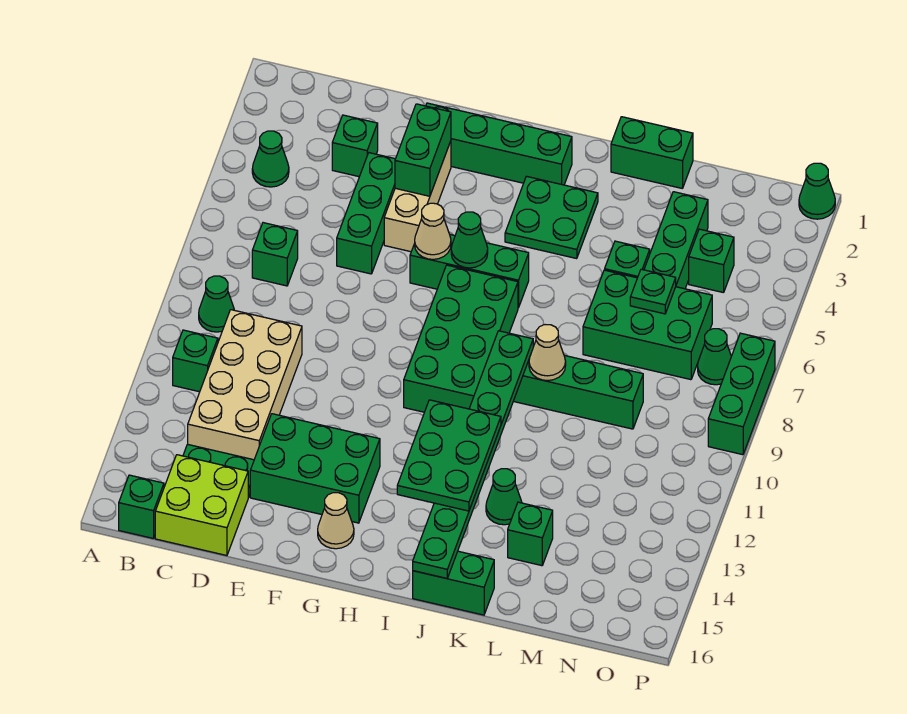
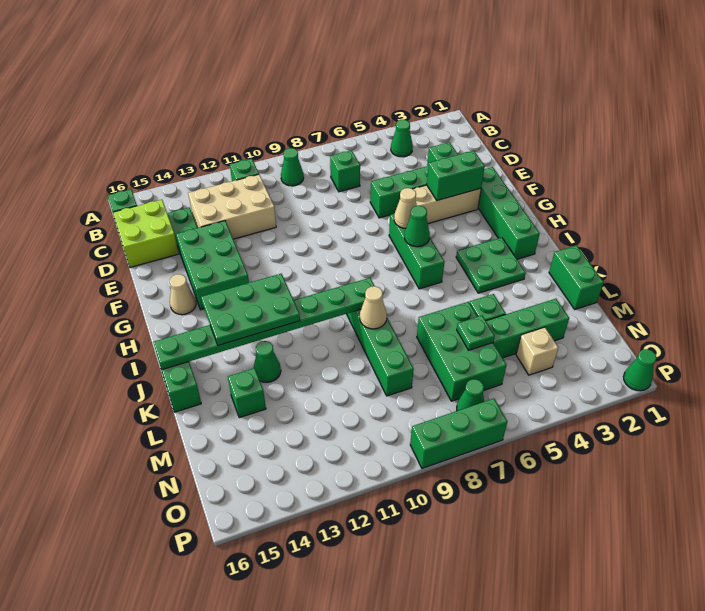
tan 2x4 brick [188,310,302,460] -> tan 2x3 brick [188,174,276,239]
green 2x4 brick [404,265,518,412] -> none
green 1x1 brick [689,229,734,293] -> tan 1x1 brick [516,327,558,375]

